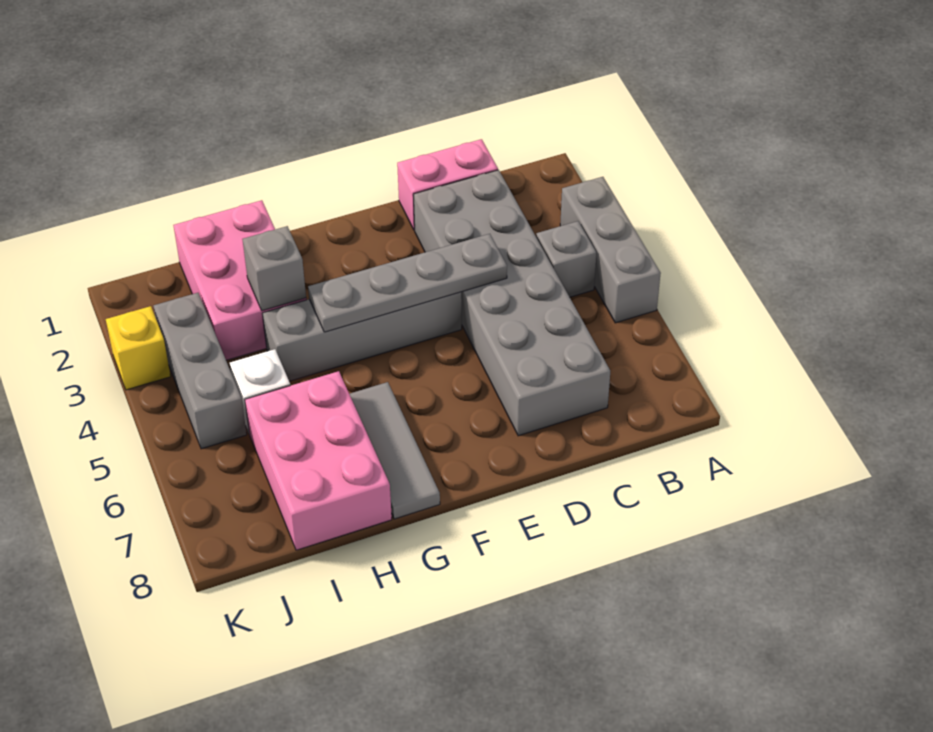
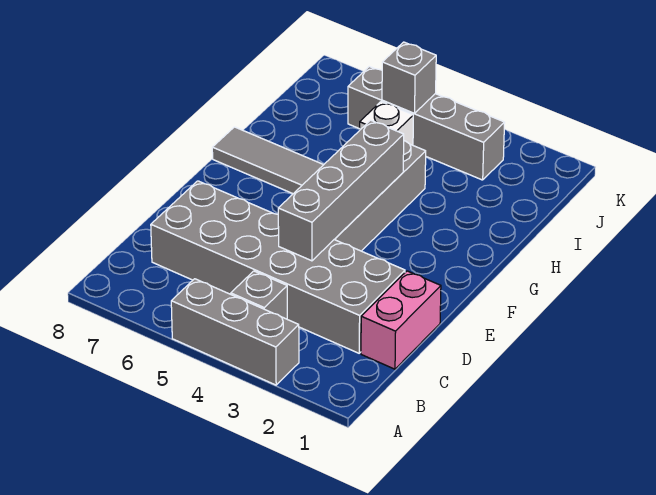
grey 1x4 plate [308,234,507,332] -> grey 1x4 brick [278,120,404,261]
pink 2x3 brick [173,200,306,360] -> none
grey 1x1 brick [243,226,306,311] -> grey 1x1 brick moved to [382,42,436,113]
pink 2x3 brick [245,371,392,550] -> none
grey 1x3 brick [154,293,247,449] -> grey 1x4 brick [348,67,505,180]
yellow 1x1 brick [106,306,171,390] -> none

